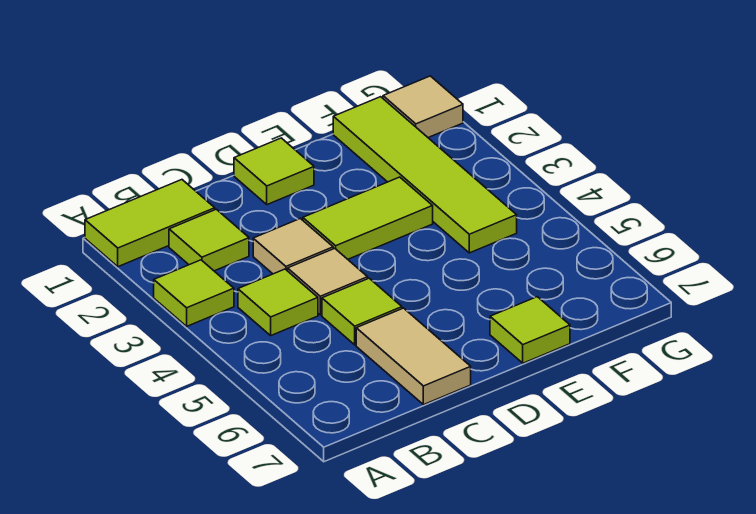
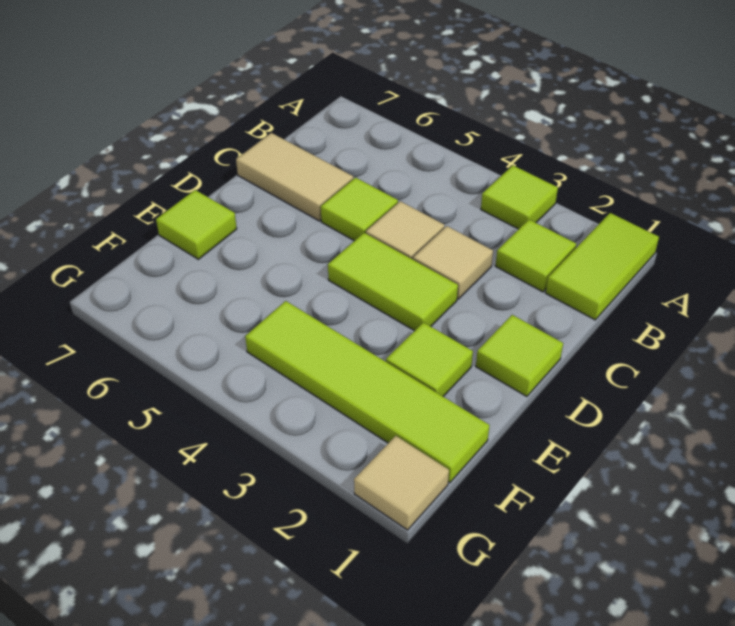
lime 1x1 tile [238,269,318,335] -> lime 1x1 tile moved to [386,322,473,396]
lime 1x2 tile [303,177,433,259] -> lime 1x2 tile turned to [328,233,458,331]

